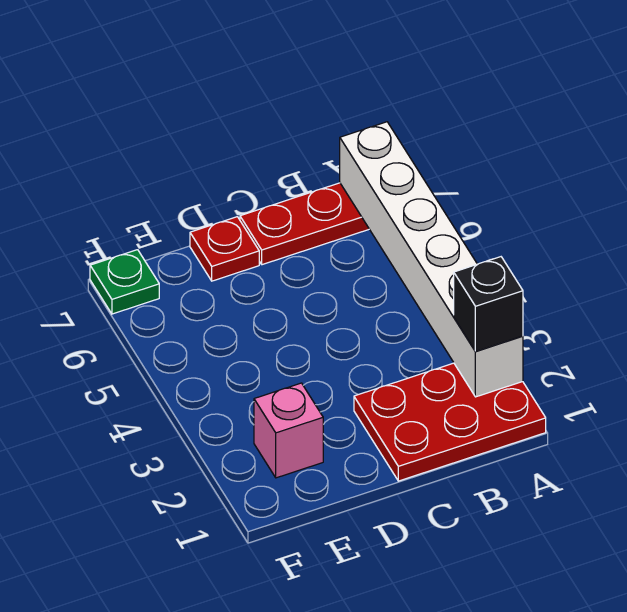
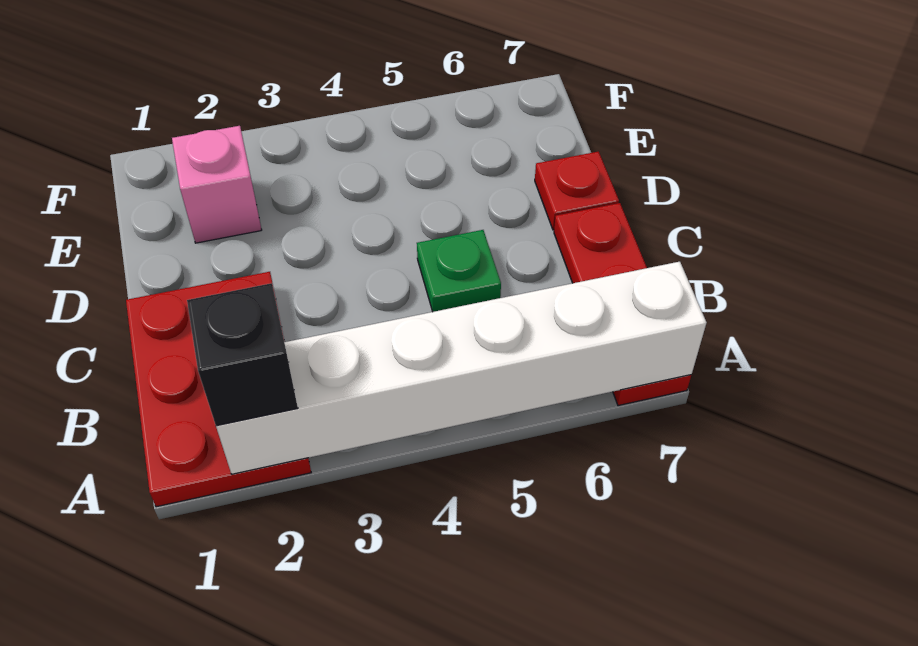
green 1x1 plate [90,250,159,314] -> green 1x1 plate moved to [417,230,501,312]

